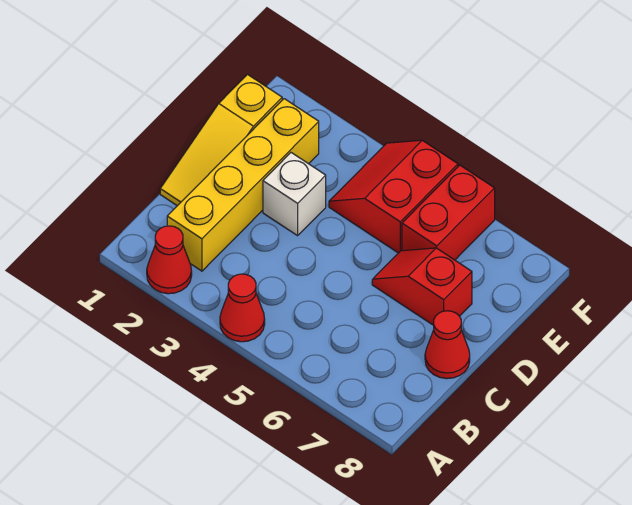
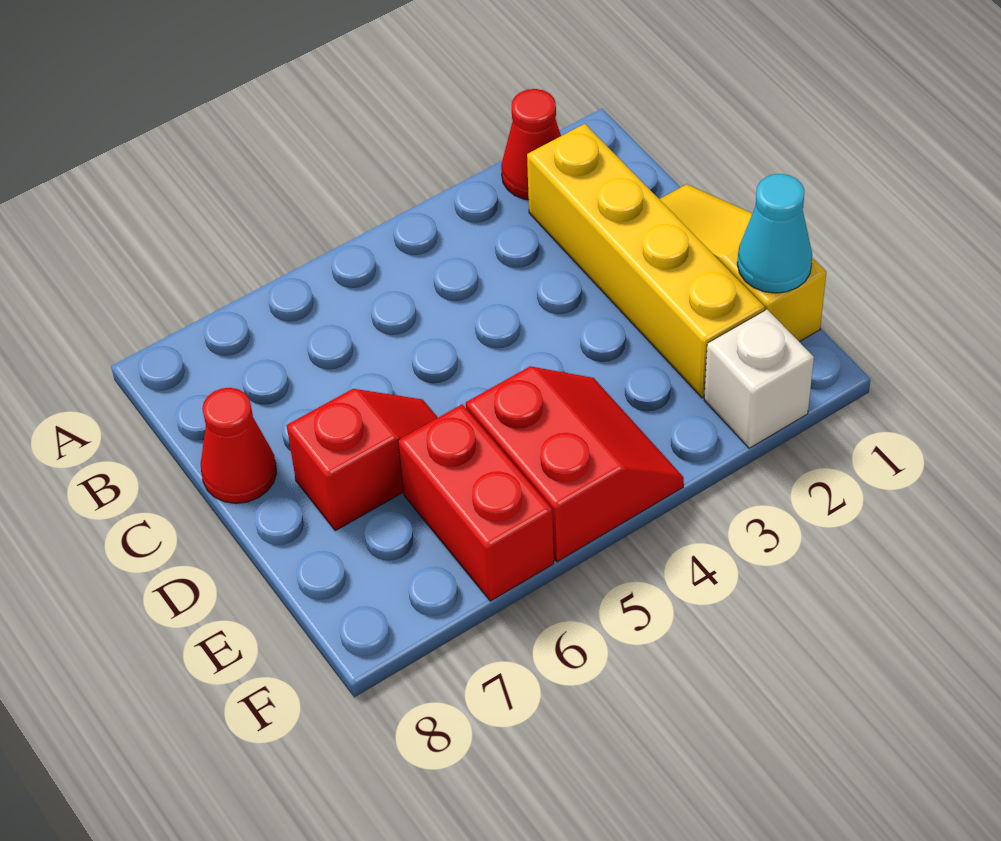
red 1x1 cone [220,274,265,342] -> none
white 1x1 brick [263,153,326,236] -> white 1x1 brick moved to [704,310,814,448]
none -> cyan 1x1 cone [737,174,812,293]

